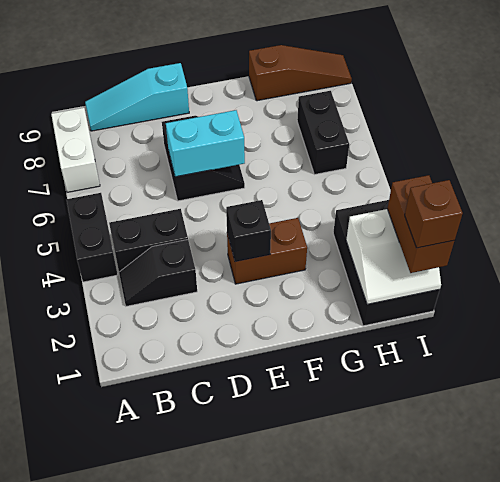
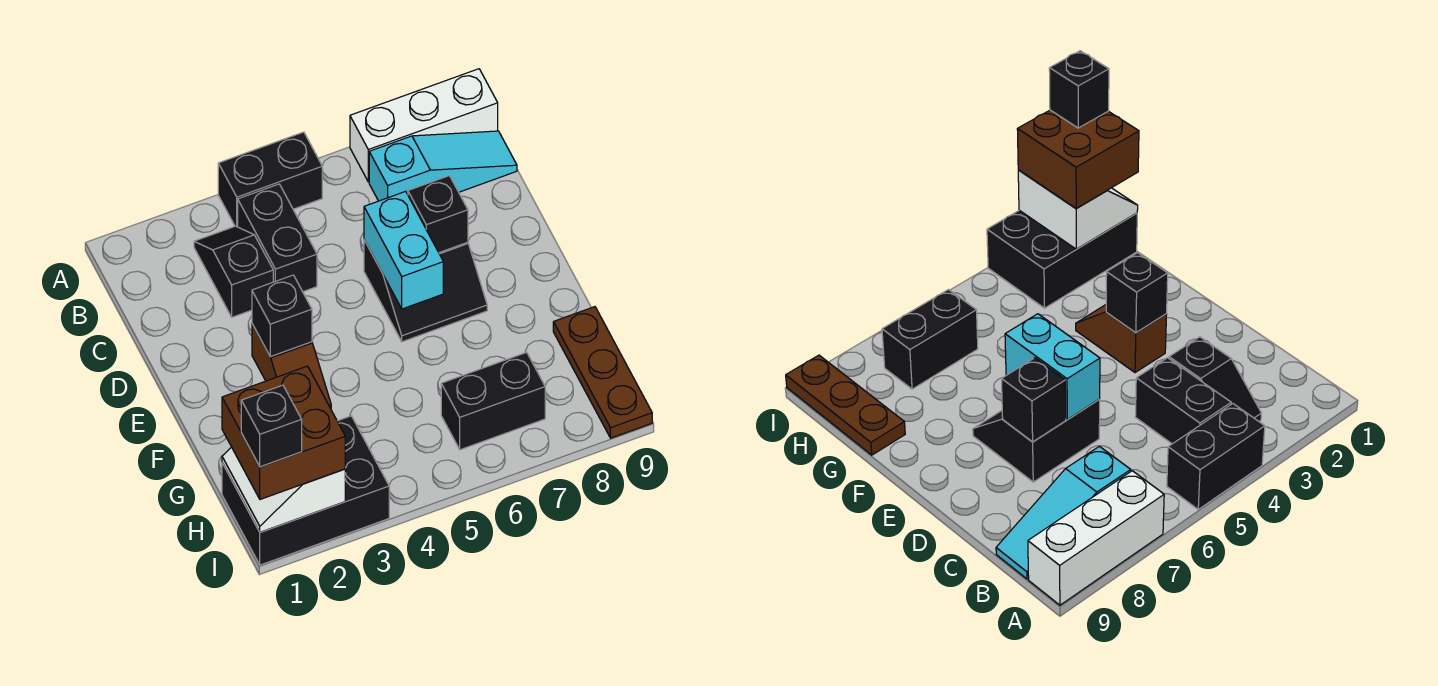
white 1x2 brick [51,108,100,192] -> white 1x3 brick [350,69,498,182]
cyan 1x3 slope [85,63,189,131] -> cyan 1x3 slope turned to [369,131,517,201]
none -> black 1x1 brick [408,176,468,253]
brown 1x2 brick [227,218,307,284] -> brown 1x2 slope [252,324,331,409]
brown 1x3 slope [249,45,352,101] -> brown 1x3 plate [553,307,652,438]
brown 1x2 brick [387,175,454,273] -> brown 2x2 brick [222,366,345,499]
brown 1x1 brick [405,180,463,248] -> black 1x1 brick [241,385,302,467]

